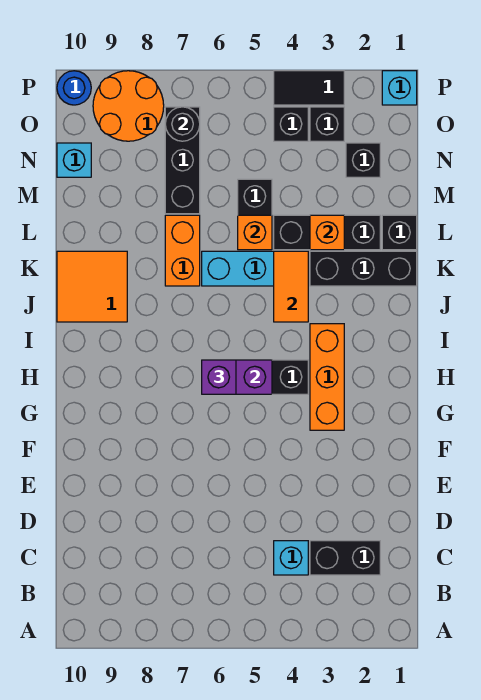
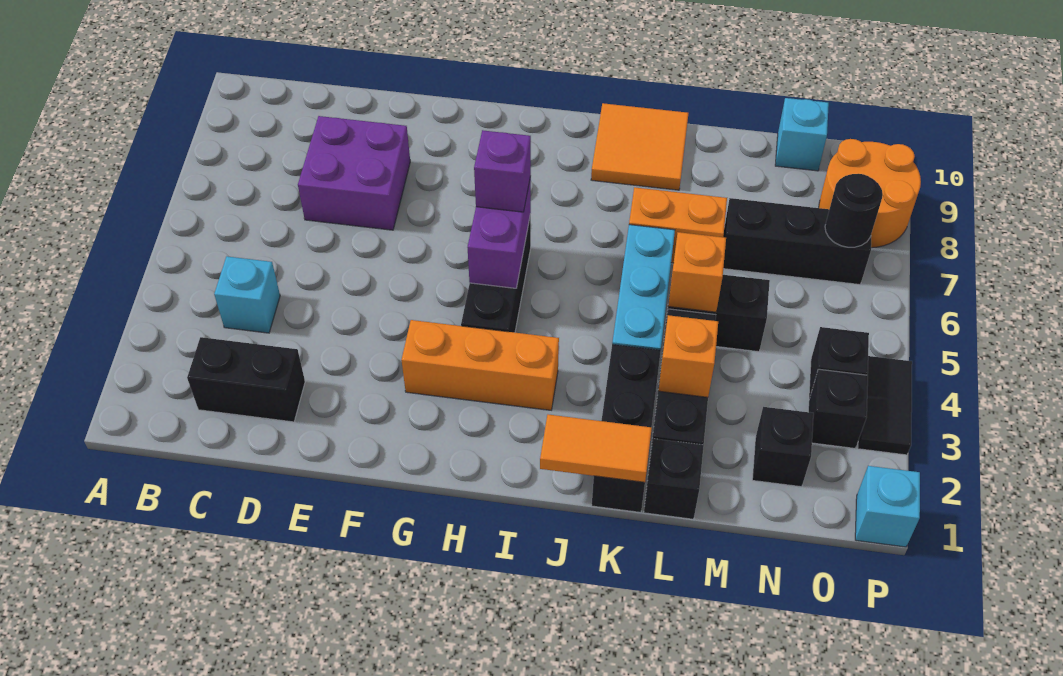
black 1x2 brick [310,541,380,575] -> black 1x2 brick turned to [187,337,305,422]
none -> purple 2x2 brick [298,116,410,230]
orange 1x2 tile [274,251,308,322] -> orange 1x2 tile moved to [540,414,652,482]
blue 1x1 round brick [57,71,91,105] -> none

